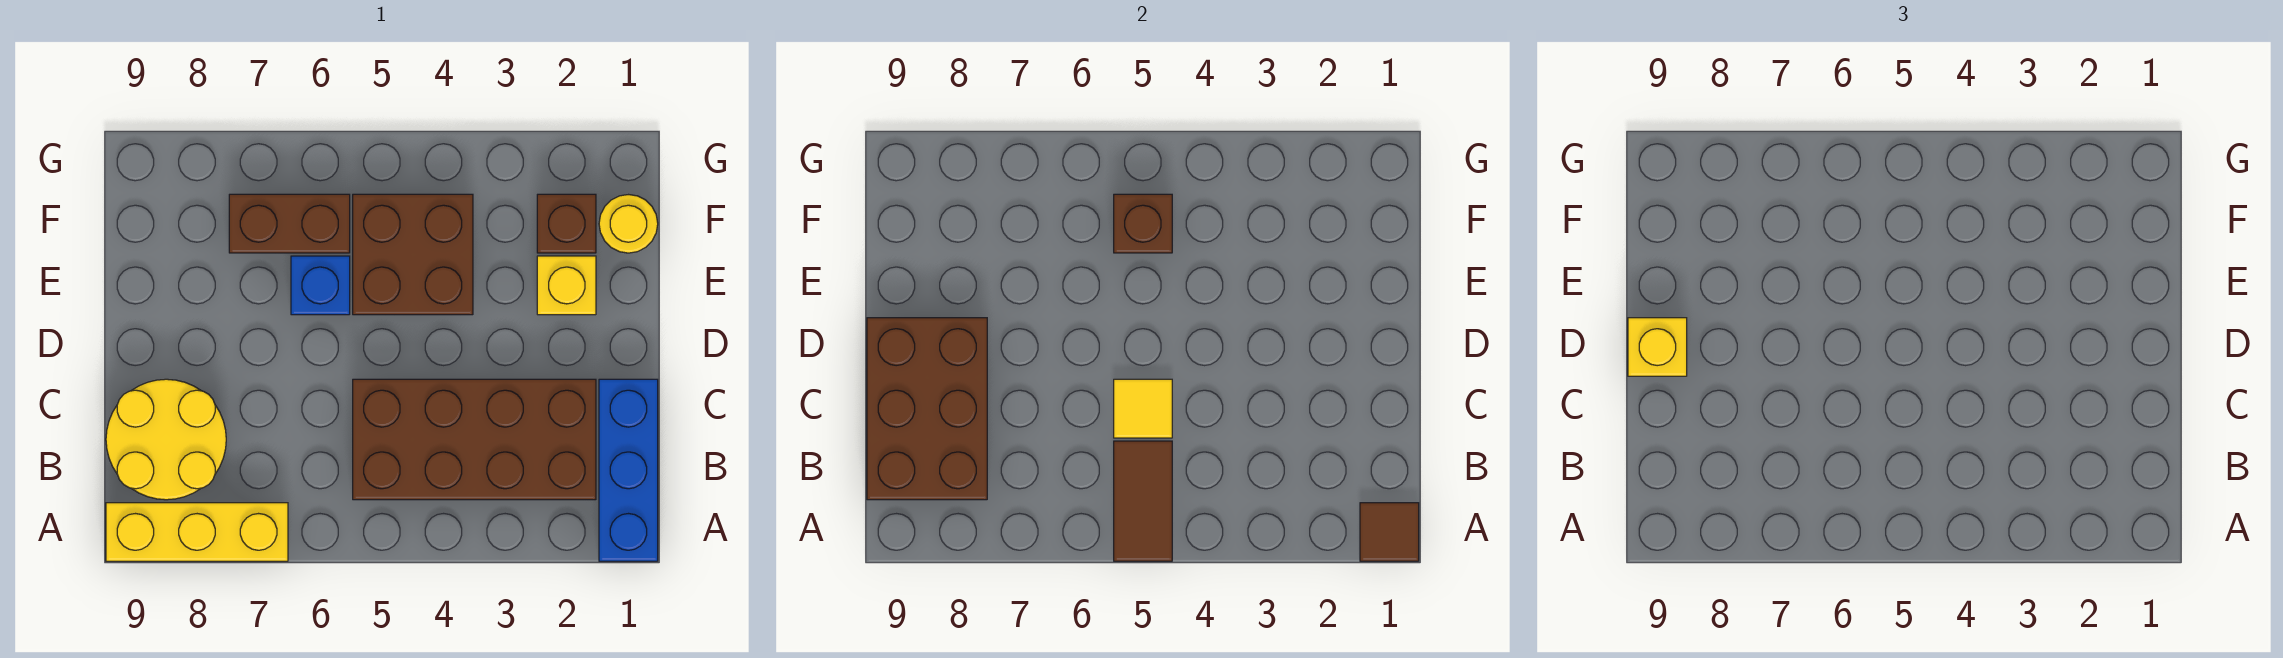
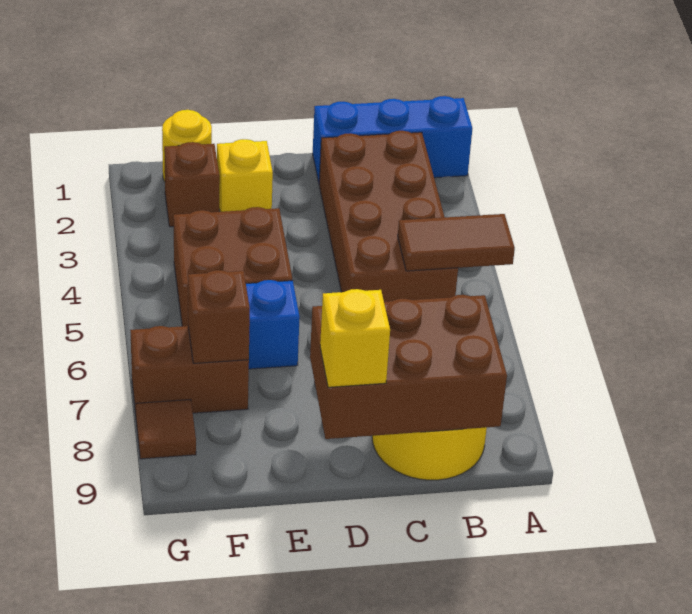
brown 1x1 tile [1360,503,1419,561] -> brown 1x1 tile moved to [136,400,196,459]
yellow 1x3 brick [106,503,288,561] -> none
yellow 1x1 tile [1114,379,1172,438] -> none
brown 1x1 brick [1114,194,1172,253] -> brown 1x1 brick moved to [188,270,250,363]
brown 1x2 brick [229,194,350,253] -> brown 1x2 brick turned to [130,326,249,413]

